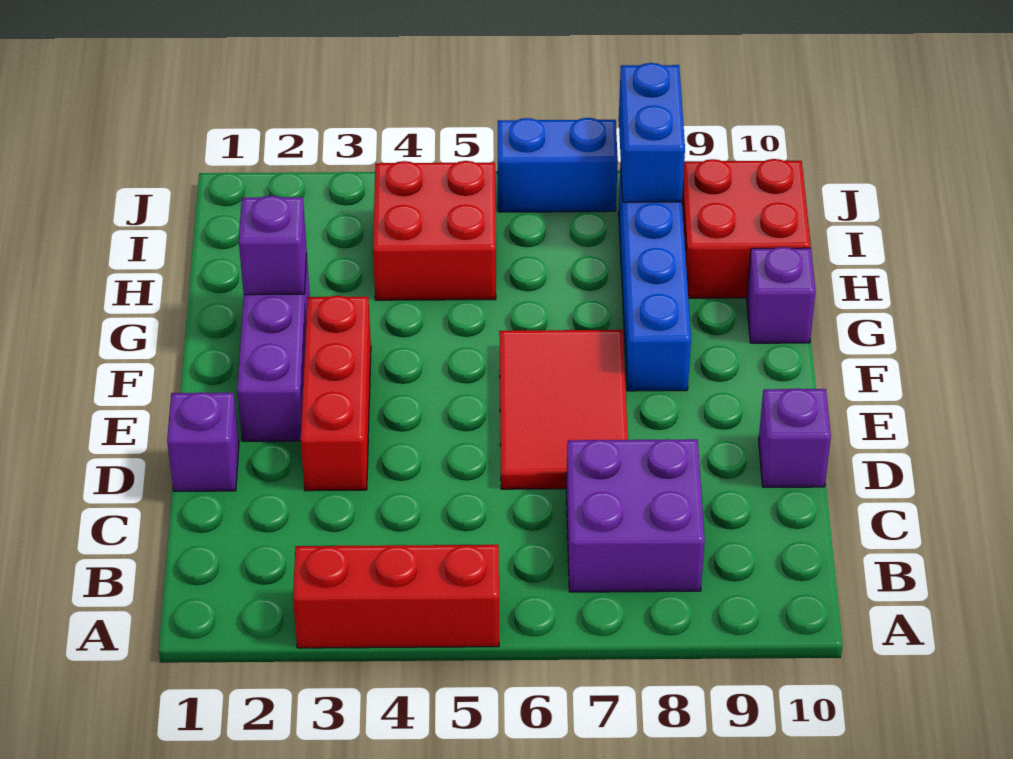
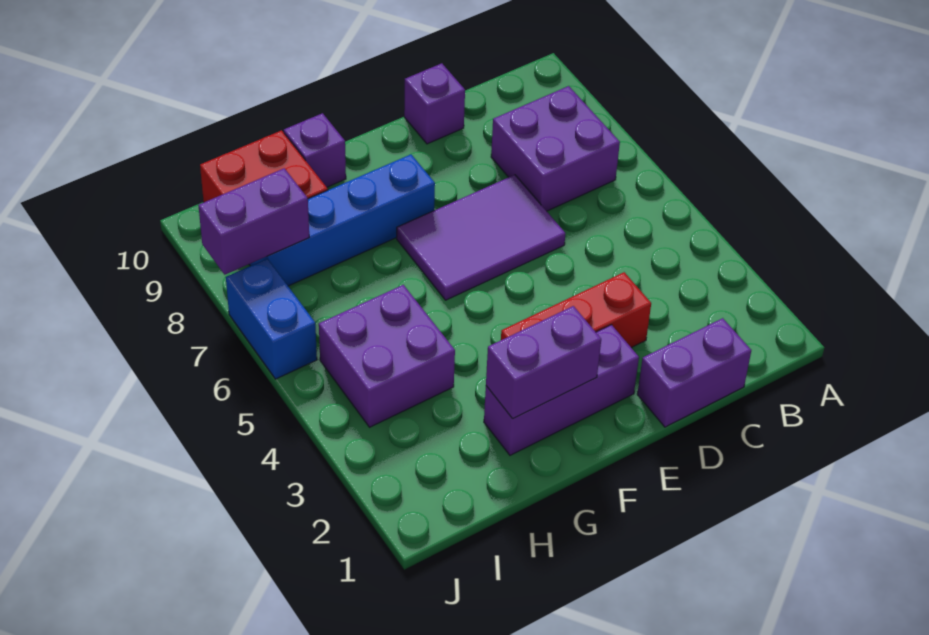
red 1x3 brick [293,545,499,648] -> none
purple 1x1 brick [167,392,239,491] -> purple 1x2 brick [637,318,751,427]
red 2x3 tile [499,330,628,489] -> purple 2x3 tile [397,175,565,300]
purple 1x1 brick [239,196,307,295] -> purple 1x2 brick [486,306,601,419]
red 2x2 brick [373,161,496,300] -> purple 2x2 brick [319,285,455,427]
blue 1x2 brick [619,63,685,202] -> purple 1x2 brick [198,168,309,275]

